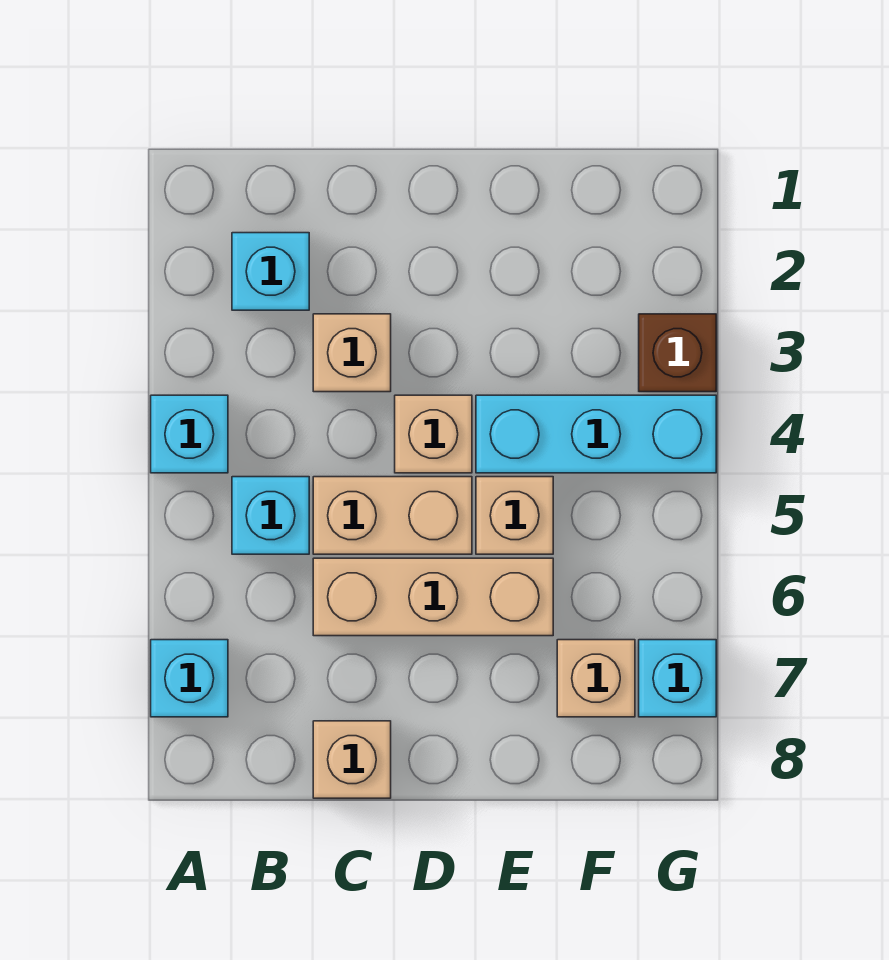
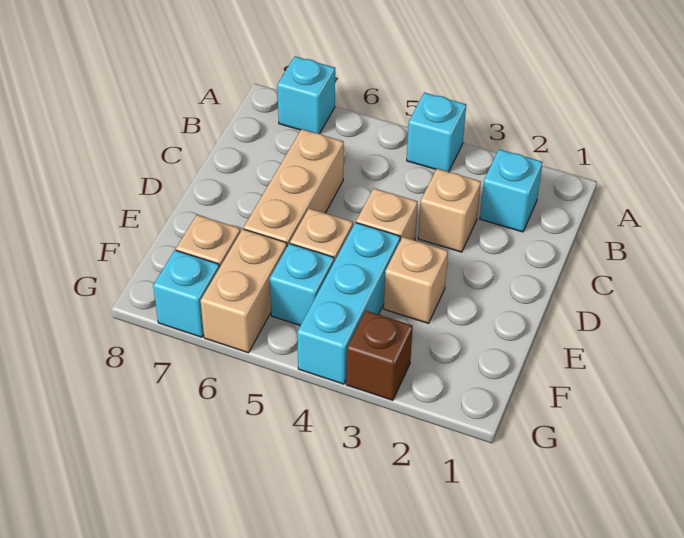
cyan 1x1 brick [232,477,309,554] -> cyan 1x1 brick moved to [270,243,334,325]
tan 1x2 brick [313,477,472,554] -> tan 1x2 brick moved to [200,229,287,353]
tan 1x1 brick [313,721,391,798] -> tan 1x1 brick moved to [384,237,448,323]

